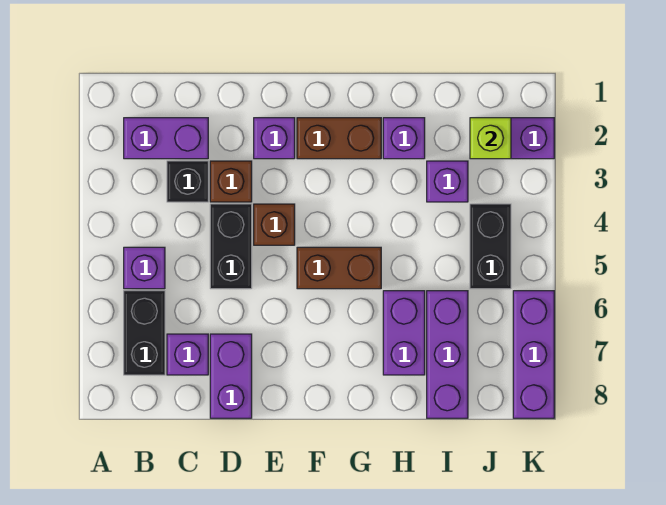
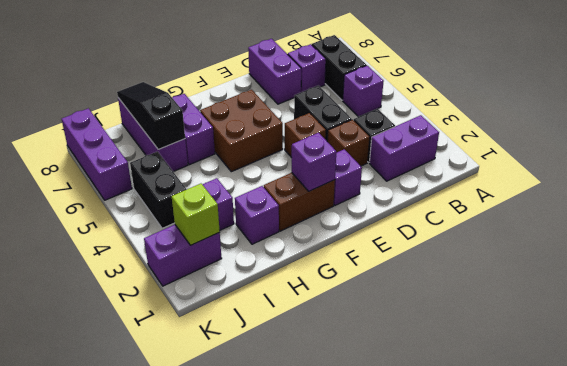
none -> purple 1x1 brick [292,133,336,191]
brown 1x2 brick [297,247,381,289] -> brown 2x2 brick [200,90,283,172]
none -> black 1x3 slope [117,82,185,149]

